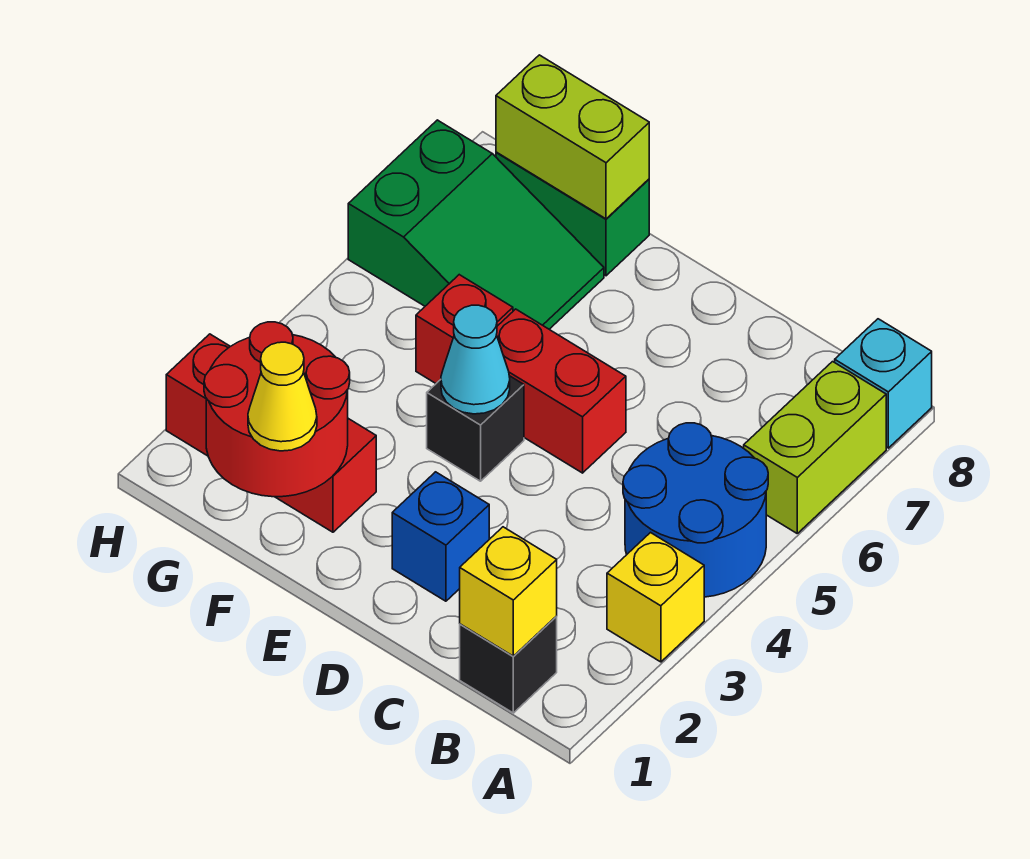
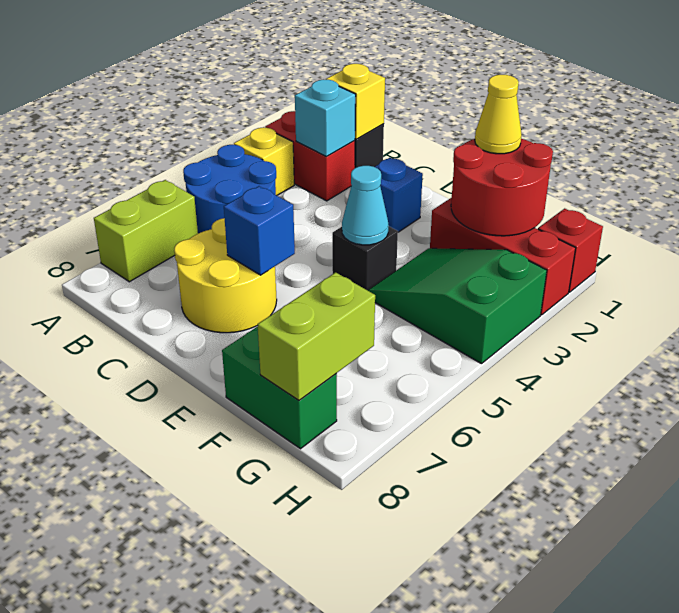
cyan 1x1 brick [835,319,932,448] -> cyan 1x1 brick moved to [295,79,356,156]
none -> yellow 2x2 round brick [174,218,277,333]
red 1x2 brick [497,309,626,473] -> red 1x2 brick moved to [265,111,355,201]
none -> blue 1x1 brick [224,186,295,275]
red 1x1 brick [416,275,513,383] -> red 1x1 brick moved to [538,208,603,292]
green 2x3 slope [348,120,604,329] -> green 2x3 slope moved to [368,248,547,364]
lime 1x2 brick [496,55,649,219] -> lime 1x2 brick turned to [258,272,375,400]

